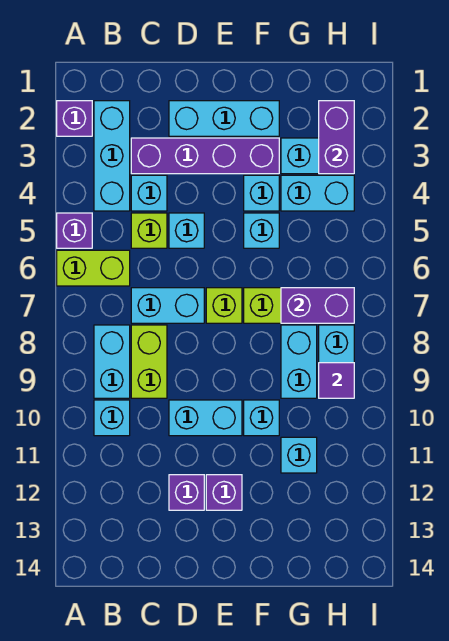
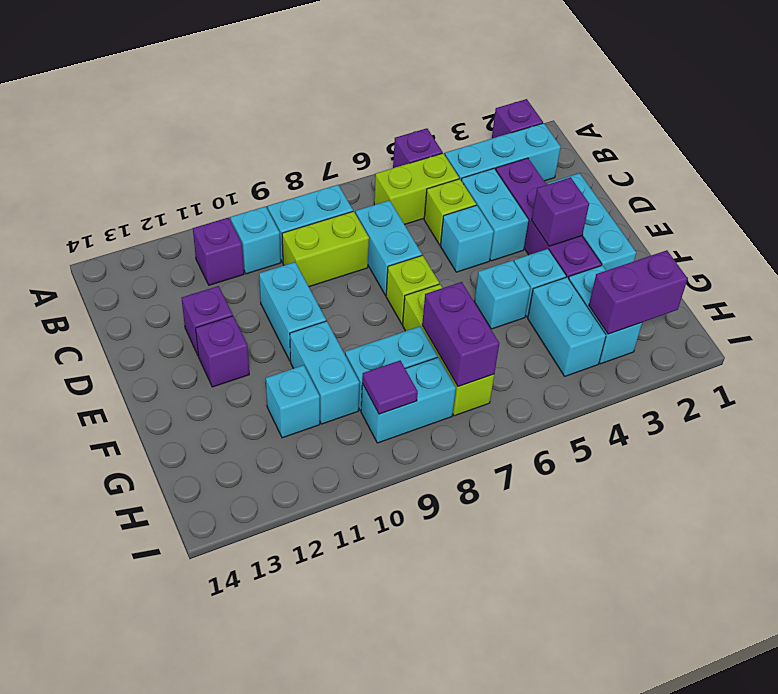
lime 1x2 brick [57,250,130,286] -> lime 1x2 brick turned to [374,153,459,225]
none -> purple 1x1 brick [193,218,244,285]
cyan 1x1 brick [131,175,167,211] -> cyan 1x2 brick [461,169,529,261]
none -> purple 1x1 brick [532,177,589,246]
cyan 1x1 brick [244,400,279,436] -> cyan 1x2 brick [290,321,360,424]

